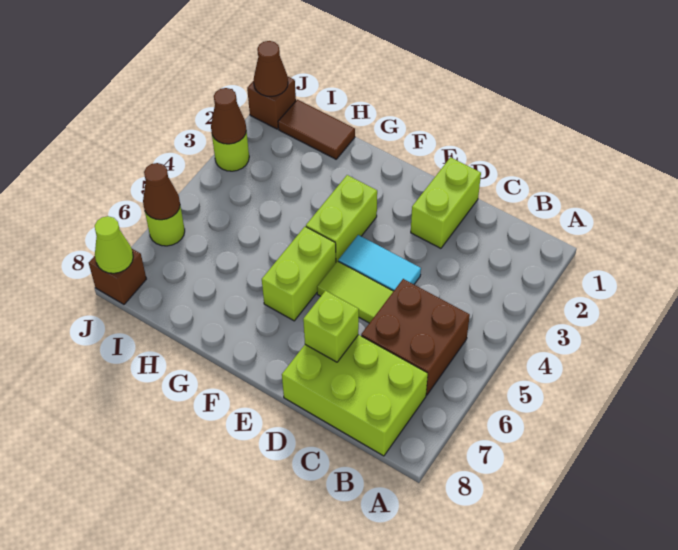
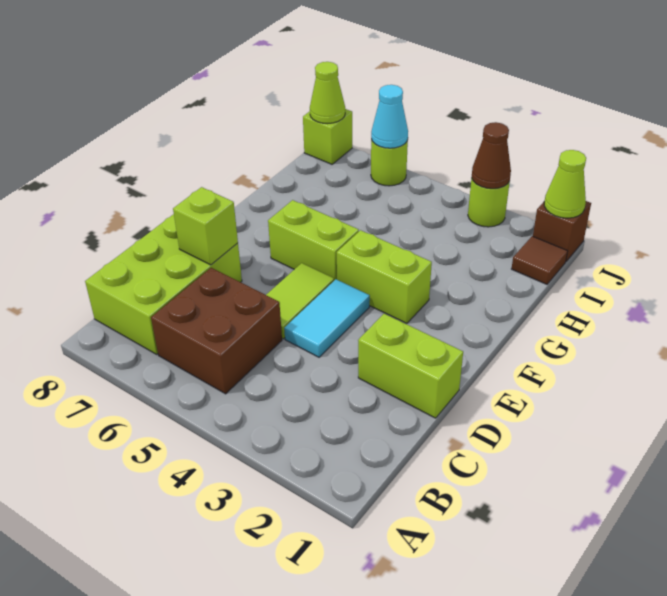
brown 1x2 tile [278,100,355,159] -> brown 1x1 tile [512,236,568,284]
brown 1x1 cone [254,41,288,97] -> lime 1x1 cone [544,150,586,218]
brown 1x1 cone [143,163,180,220] -> cyan 1x1 cone [371,85,408,148]
brown 1x1 brick [89,249,146,304] -> lime 1x1 brick [303,109,352,164]

